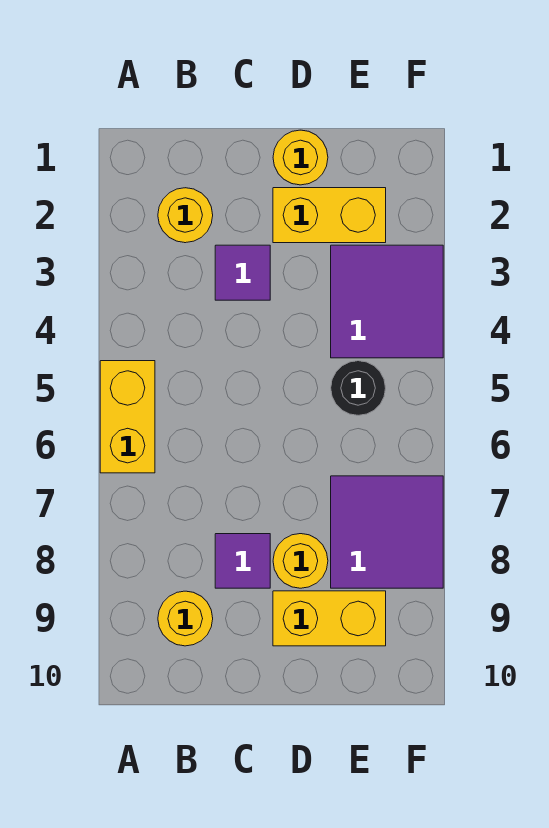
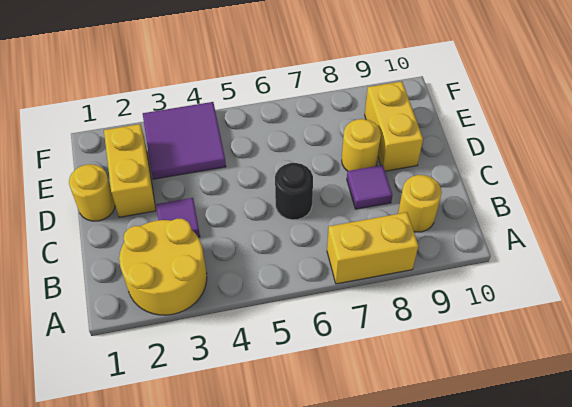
yellow 1x2 brick [100,361,155,473] -> yellow 1x2 brick moved to [327,212,418,284]
yellow 1x1 round brick [158,188,213,243] -> yellow 2x2 round brick [119,219,207,315]
black 1x1 round brick [331,361,386,415] -> black 1x1 round brick moved to [275,163,313,220]
purple 2x2 tile [331,476,443,588] -> none

